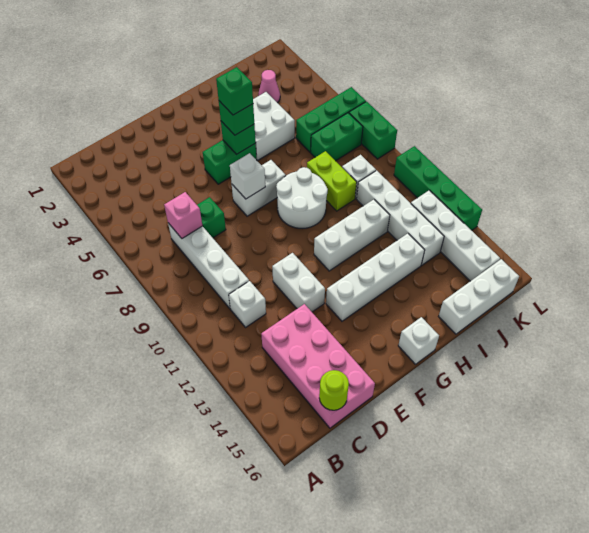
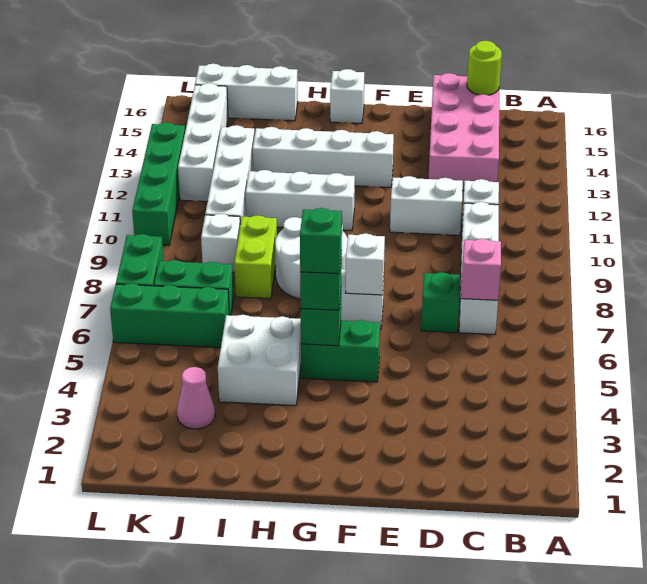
white 1x2 brick [272,253,325,312] -> white 1x2 brick turned to [390,176,463,235]

